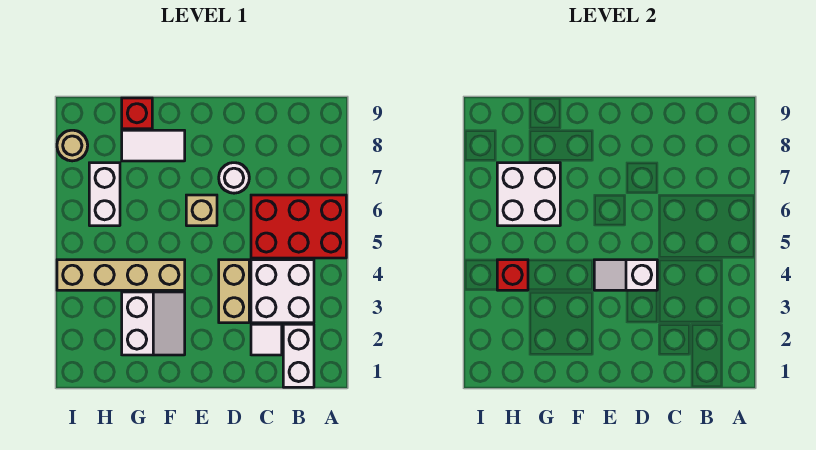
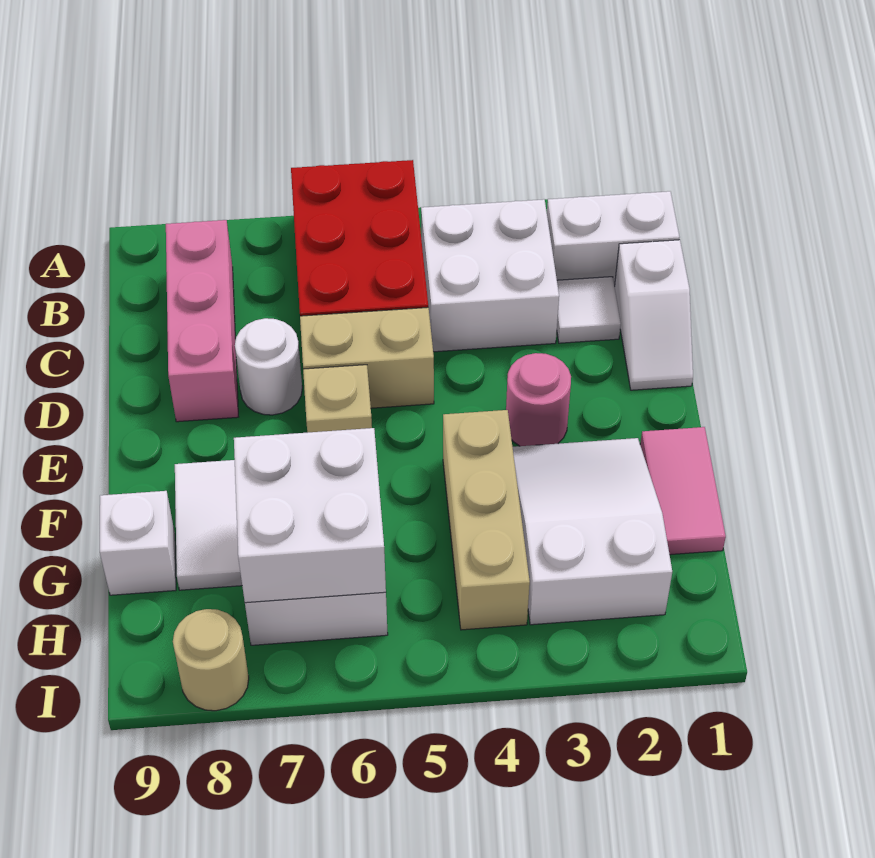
none -> pink 1x3 brick [166,220,238,422]
tan 1x2 brick [219,260,249,323] -> tan 1x2 brick moved to [300,307,434,408]
white 1x2 slope [594,260,657,290] -> white 1x2 slope moved to [615,240,693,390]
none -> pink 1x1 round brick [506,353,571,446]
none -> pink 1x2 tile [640,427,726,555]
white 2x2 slope [122,292,185,355] -> white 2x3 slope [513,438,672,625]
tan 1x4 brick [57,260,185,290] -> tan 1x3 brick [443,410,530,630]
red 1x1 brick [122,98,152,129] -> white 1x1 brick [100,491,176,595]
red 1x1 brick [497,260,528,290] -> none

